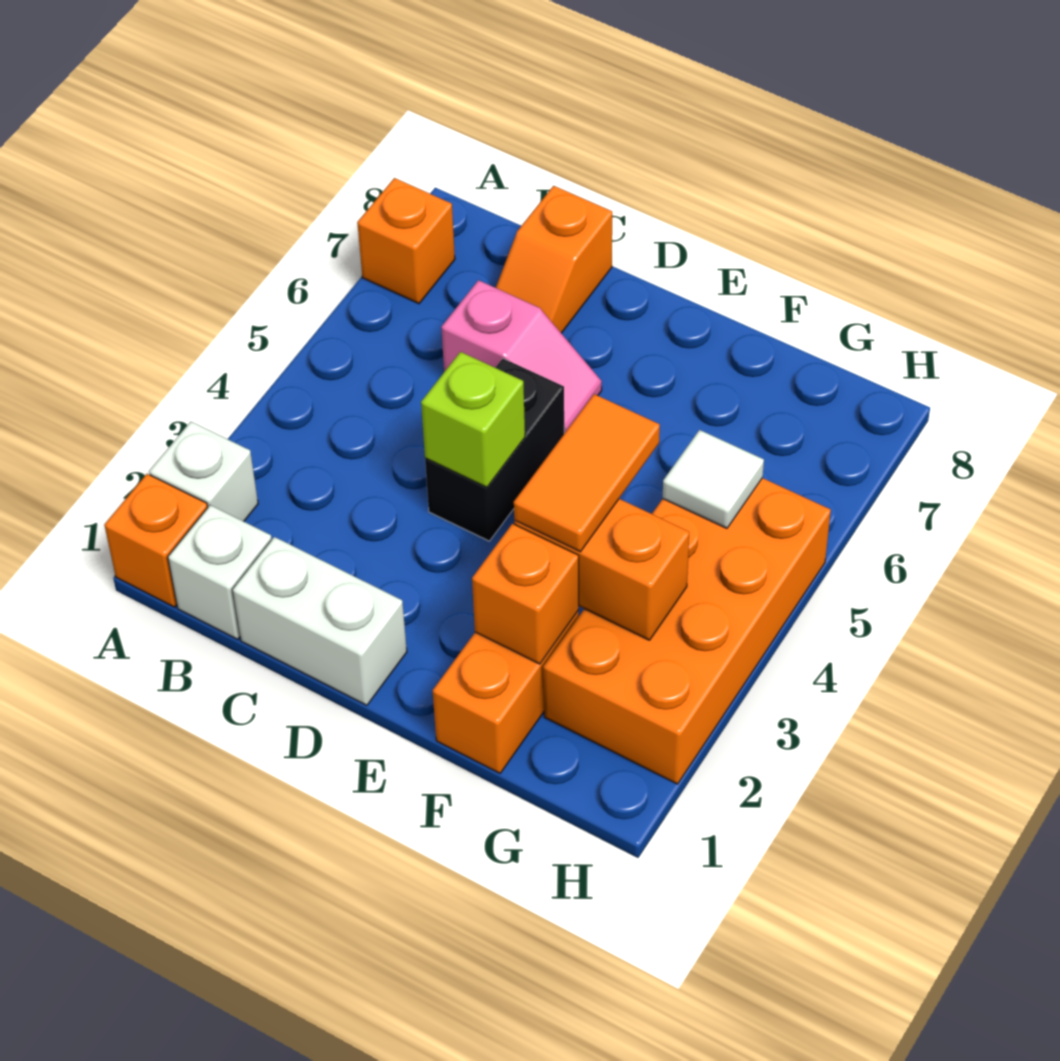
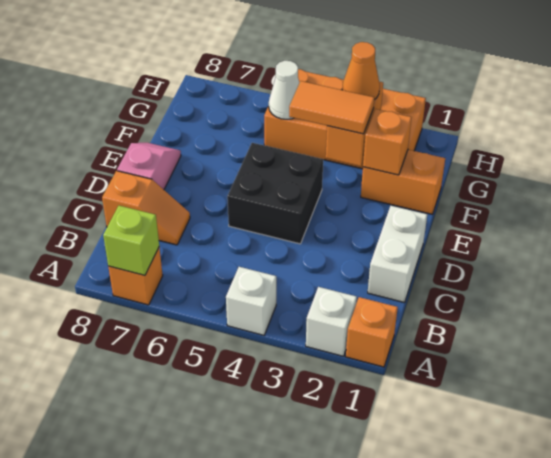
white 1x1 brick [168,505,272,639] -> white 1x1 brick moved to [226,267,276,335]
pink 1x2 slope [441,280,602,434] -> pink 1x2 slope moved to [117,143,181,190]
black 1x2 brick [425,358,564,541] -> black 2x2 brick [227,143,323,244]
lime 1x1 brick [421,352,525,487] -> lime 1x1 brick moved to [103,206,159,275]
none -> orange 1x1 cone [342,42,380,100]
white 1x1 tile [663,430,764,528] -> white 1x1 cone [269,61,300,119]

